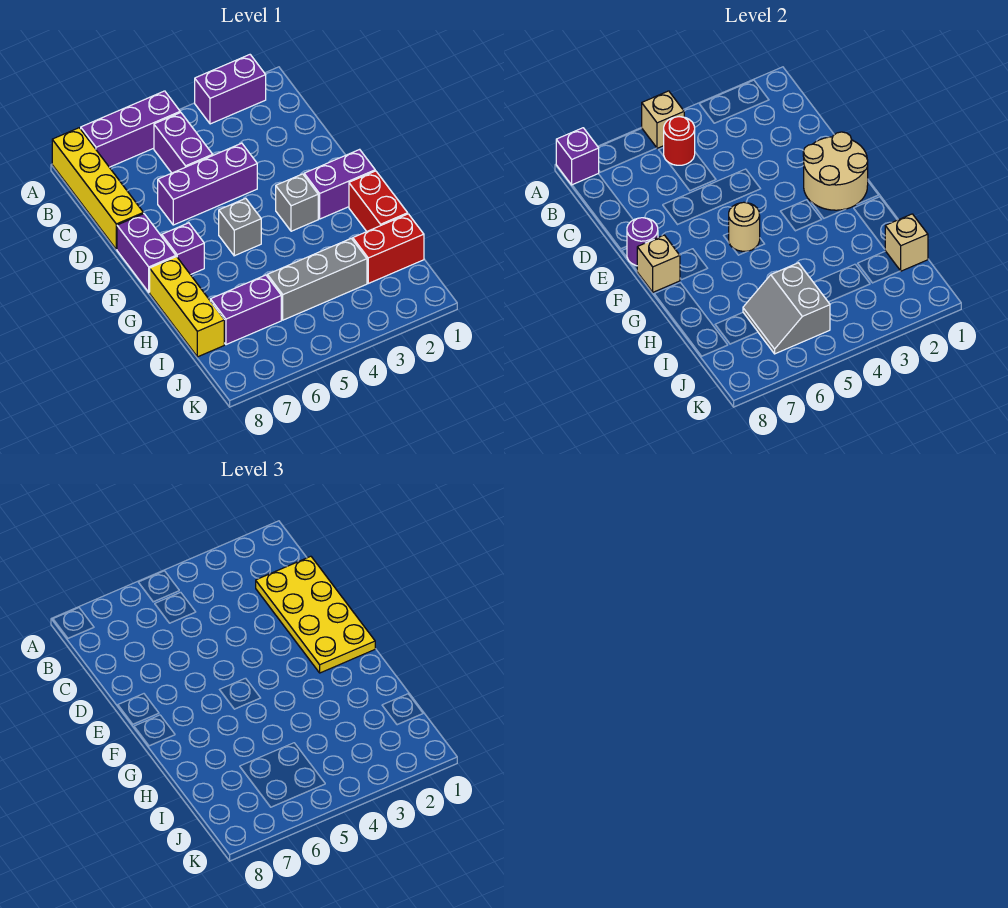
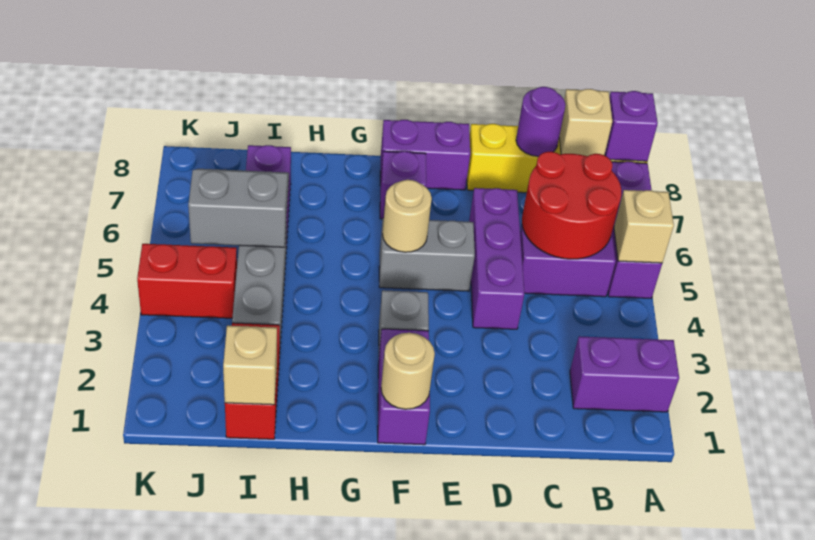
purple 1x2 brick [195,55,266,124] -> purple 1x2 brick turned to [570,336,679,412]
red 1x1 round brick [664,117,695,165] -> red 2x2 round brick [522,152,621,259]
yellow 2x4 plate [256,556,375,673] -> none
tan 2x2 round brick [803,132,868,210] -> tan 1x1 round brick [381,333,435,409]
purple 1x1 round brick [627,218,658,266] -> purple 1x1 round brick moved to [516,87,566,156]
grey 1x1 brick [219,198,261,256] -> grey 1x2 brick [379,218,475,291]
tan 1x1 brick [637,235,680,292] -> tan 1x1 brick moved to [559,89,612,156]
red 1x2 brick [349,171,408,231] -> red 1x2 brick moved to [137,244,237,318]
yellow 1x3 brick [150,257,224,357] -> none

